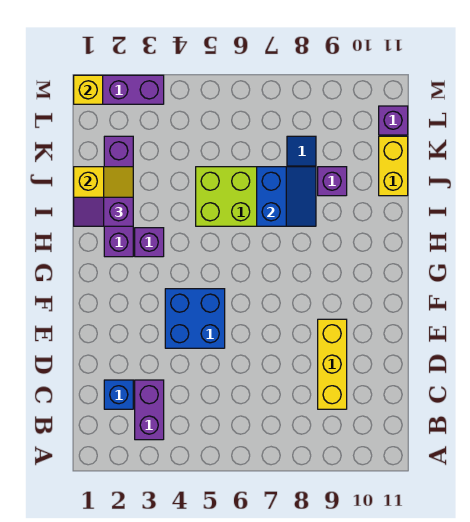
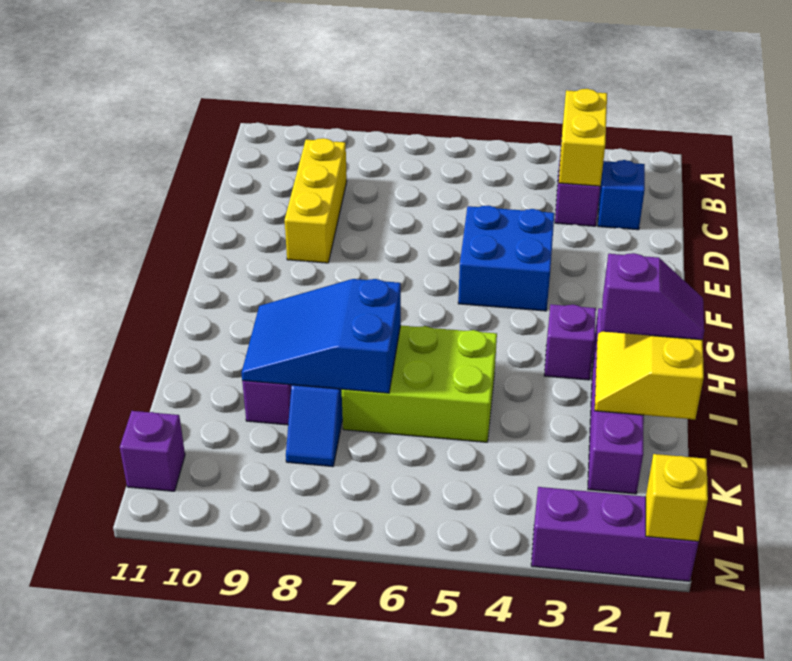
blue 2x2 slope [257,167,316,226] -> blue 2x3 slope [242,279,401,393]
yellow 1x2 brick [379,136,408,196] -> yellow 1x2 brick moved to [559,89,607,186]

